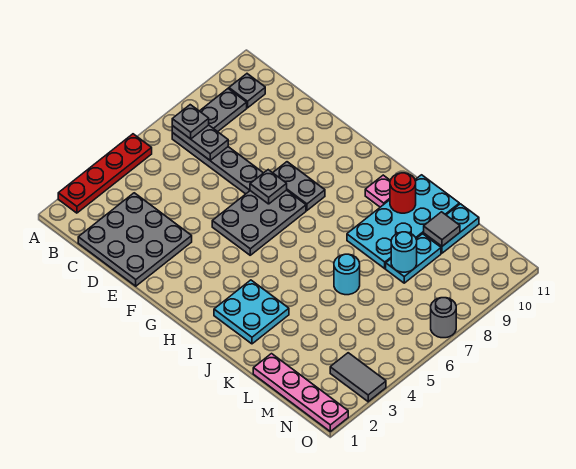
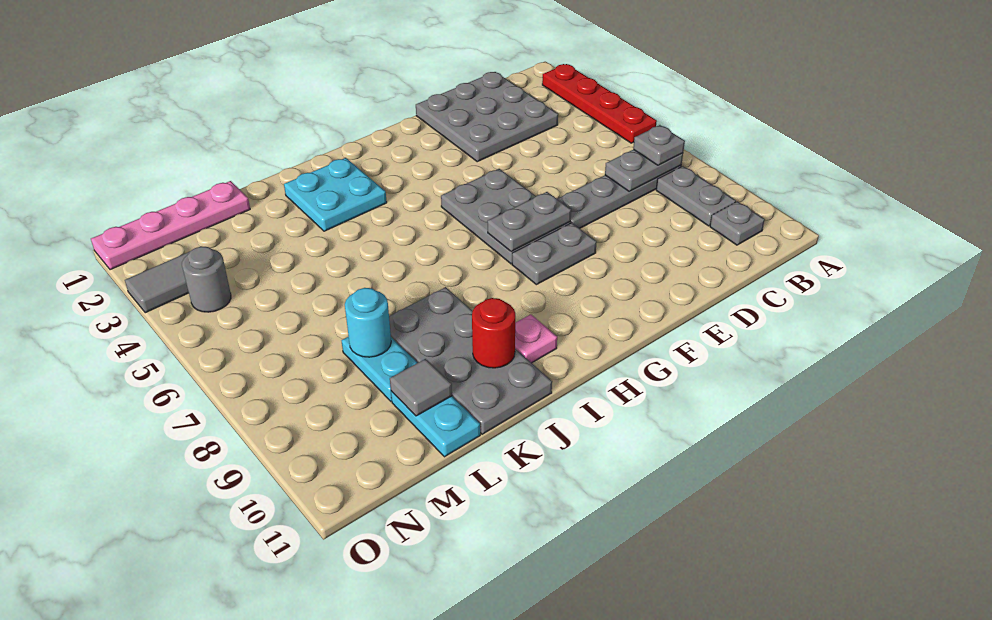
grey 1x1 plate [250,170,287,204] -> grey 1x2 plate [488,192,571,252]
cyan 2x4 plate [347,175,459,269] -> grey 2x4 plate [389,287,552,434]
cyan 1x1 round brick [334,254,360,295] -> none
grey 1x1 round brick [431,298,456,338] -> grey 1x1 round brick moved to [182,246,231,312]

